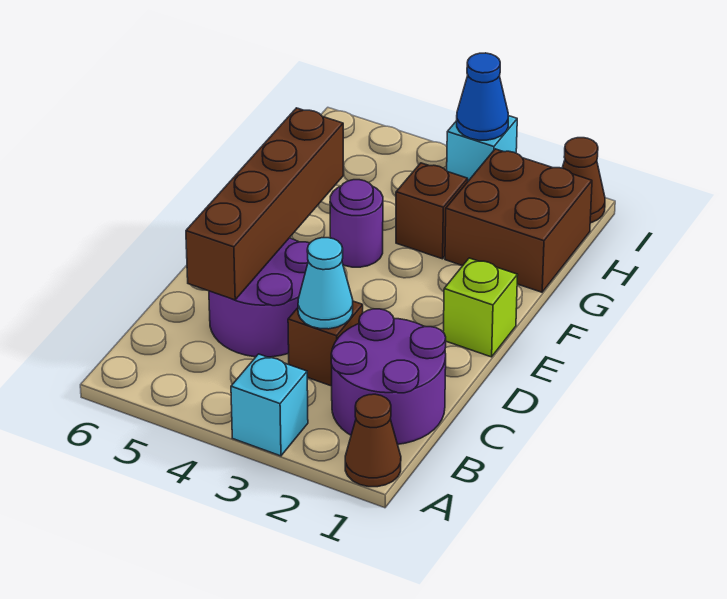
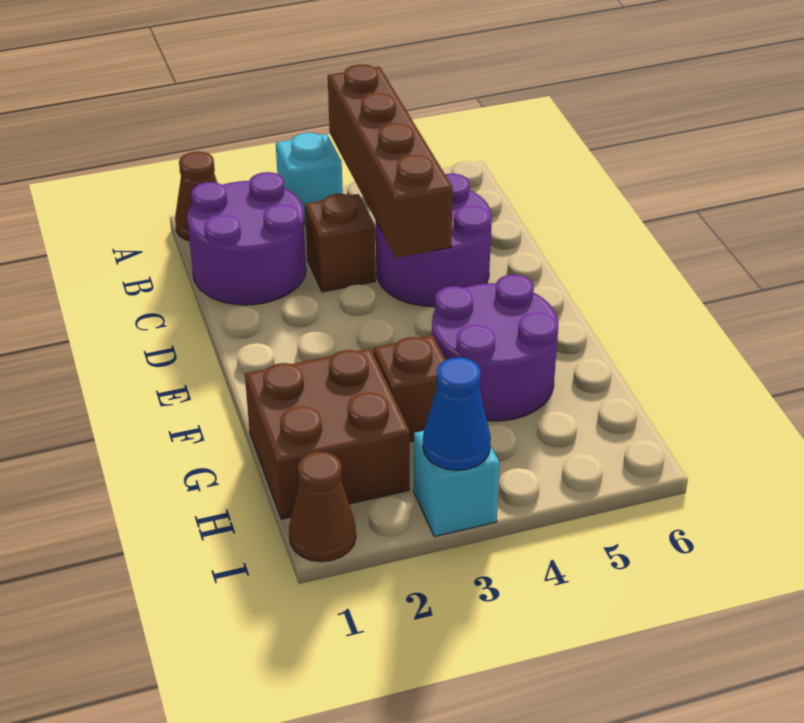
cyan 1x1 cone [298,238,353,329] -> none
brown 1x4 brick [186,108,343,300] -> brown 1x4 brick moved to [328,64,453,258]
lime 1x1 brick [443,258,517,357] -> none
purple 1x1 round brick [330,180,383,267] -> purple 2x2 round brick [432,274,558,421]

